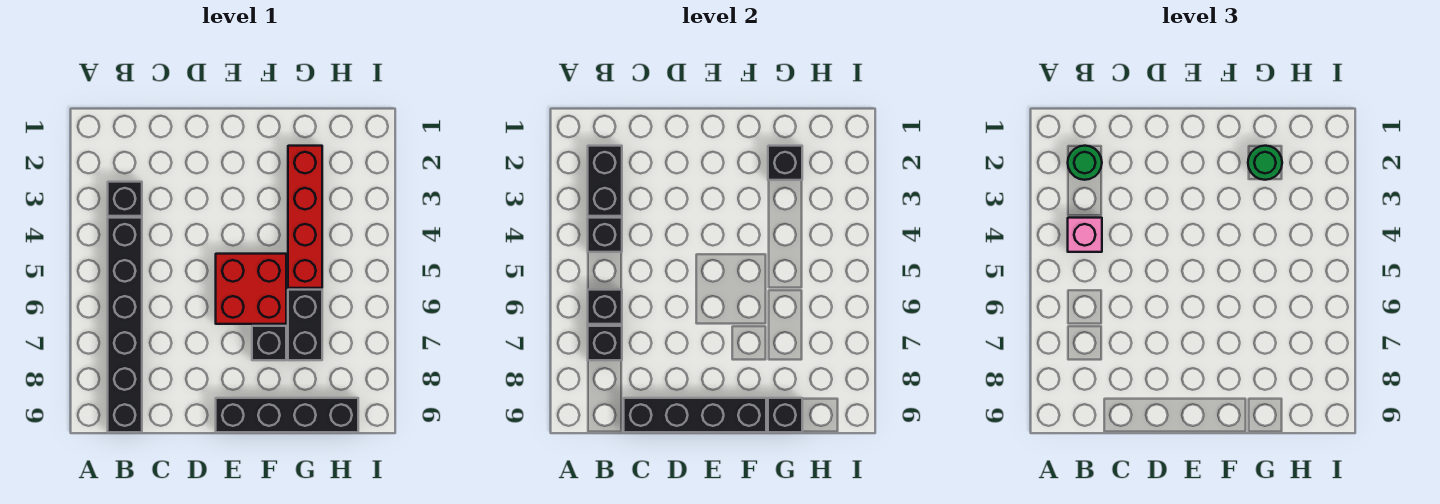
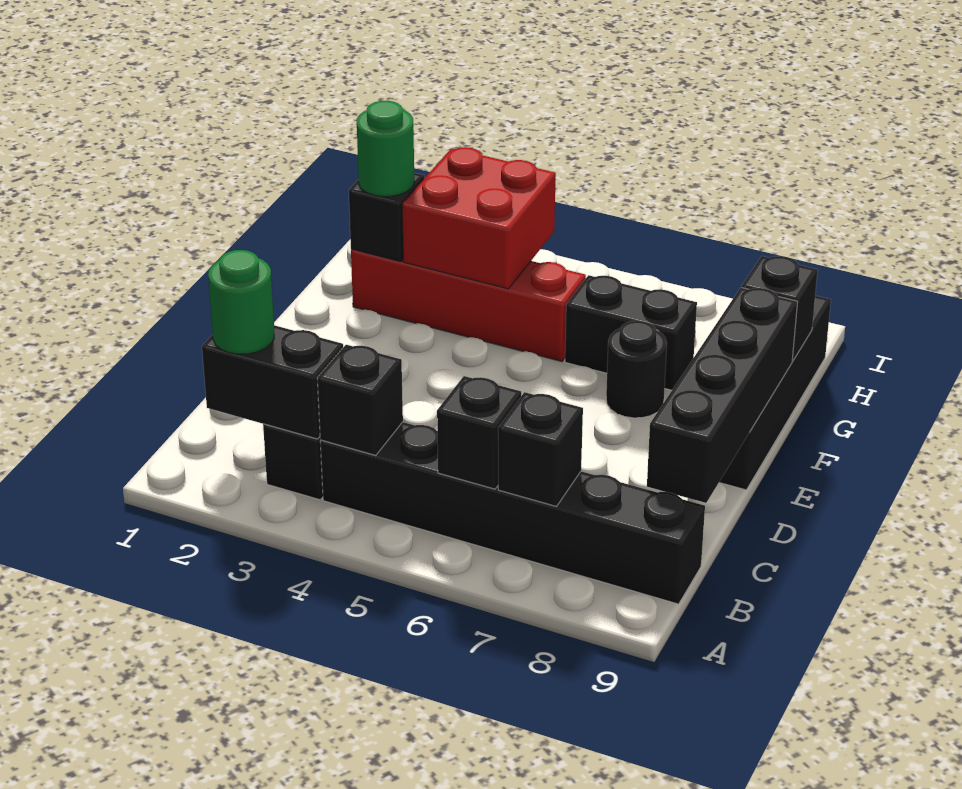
pink 1x1 brick [1068,218,1102,252] -> none
red 2x2 brick [216,254,286,324] -> red 2x2 brick moved to [402,147,556,289]
black 1x1 brick [252,326,286,360] -> black 1x1 round brick [606,321,667,418]

